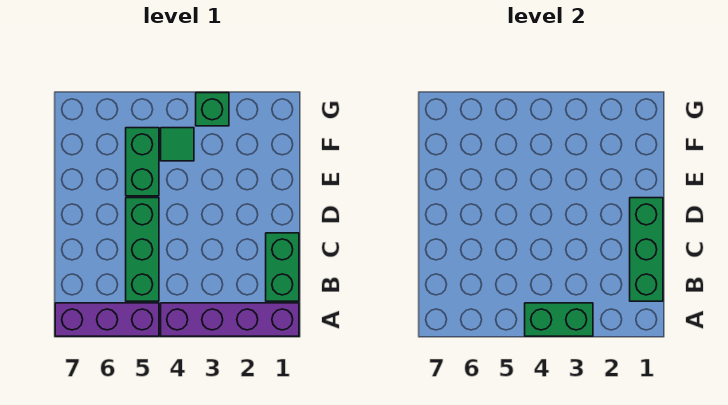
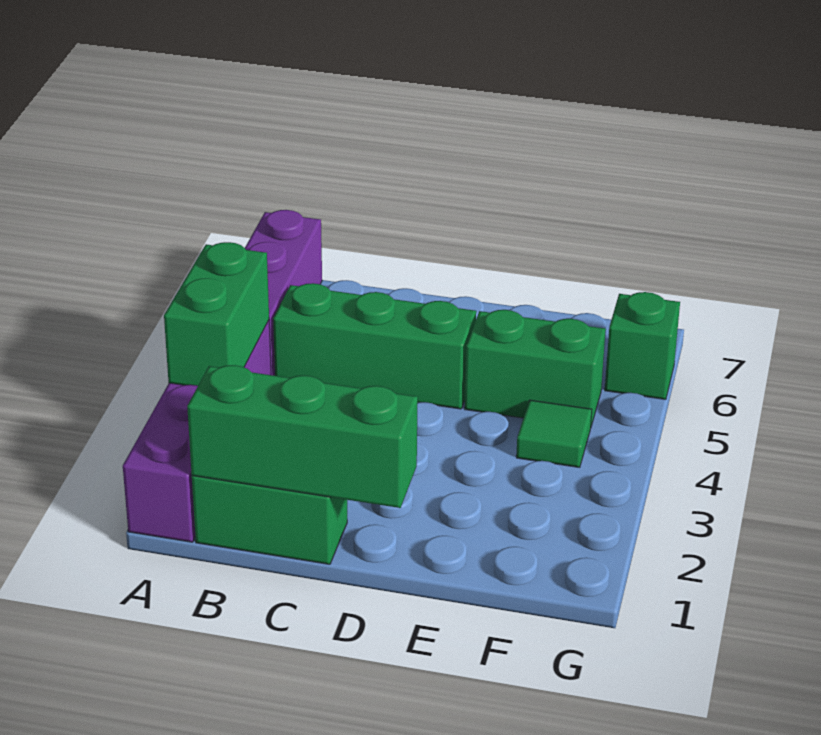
green 1x1 brick [196,93,229,126] -> green 1x1 brick moved to [605,292,680,399]

